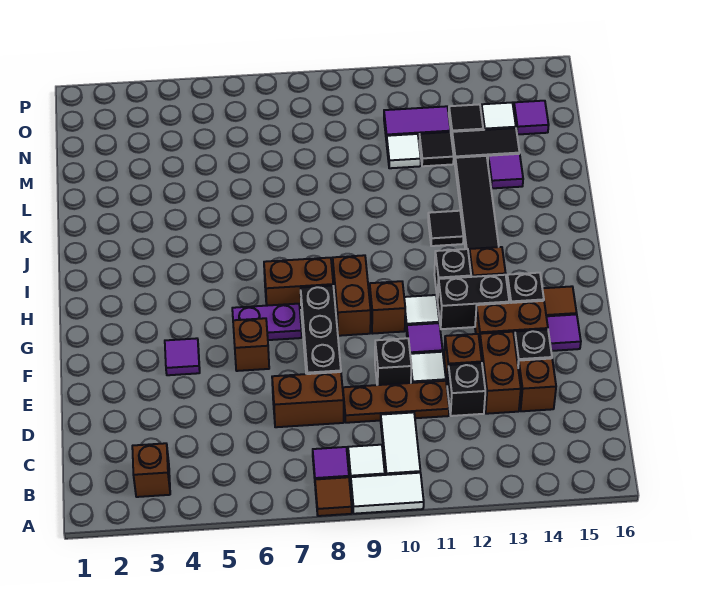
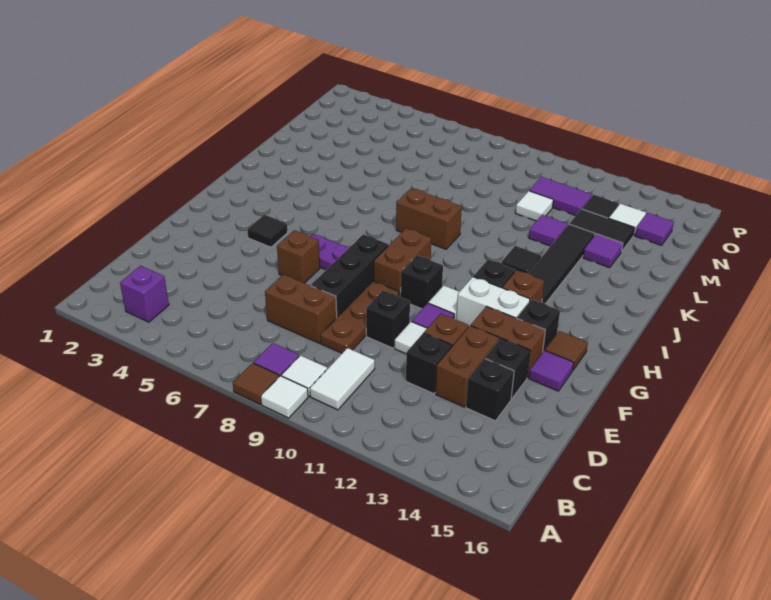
white 1x2 tile [351,473,424,514] -> white 1x1 tile [261,376,308,418]
brown 1x1 brick [132,443,170,497] -> purple 1x1 brick [120,266,169,322]
brown 1x3 plate [343,381,449,423] -> brown 1x3 plate turned to [320,281,399,353]
brown 1x1 brick [518,358,556,411] -> black 1x1 brick [466,358,514,421]
purple 1x1 tile [165,338,200,375] -> purple 1x1 tile moved to [529,215,567,246]
brown 1x1 brick [370,281,405,334] -> black 1x1 brick [401,255,443,309]
black 1x2 brick [437,275,509,329] -> white 1x2 brick [456,277,530,326]
brown 1x2 brick [264,258,333,310] -> brown 1x2 brick moved to [396,188,462,249]
black 1x1 tile [419,132,454,166] -> black 1x1 tile moved to [247,215,288,247]

